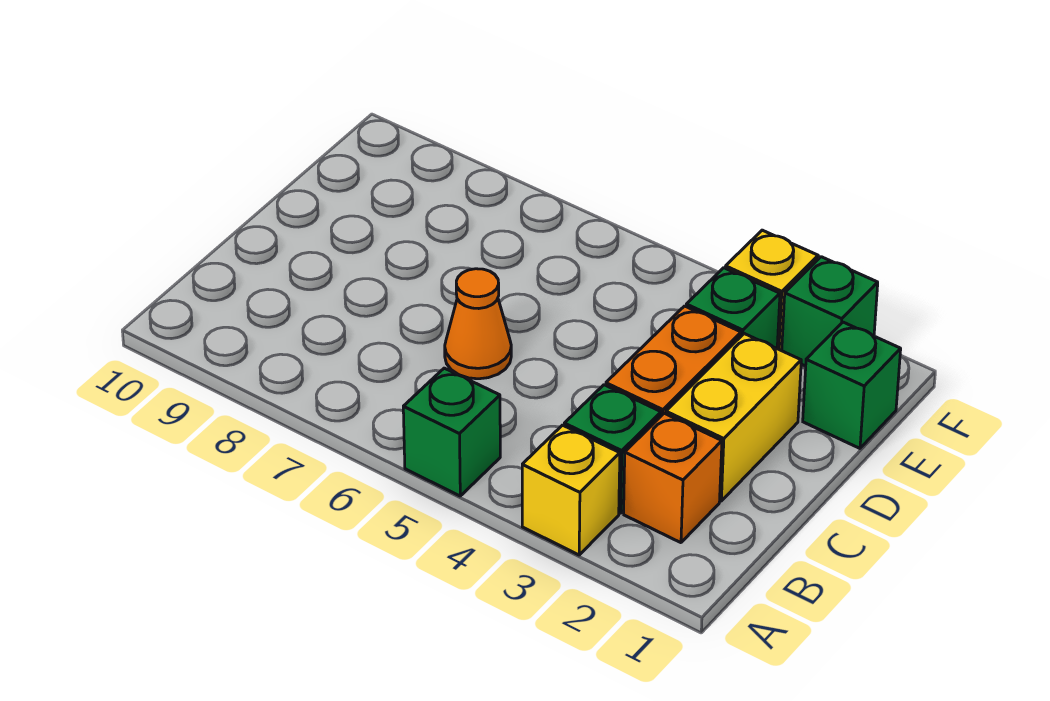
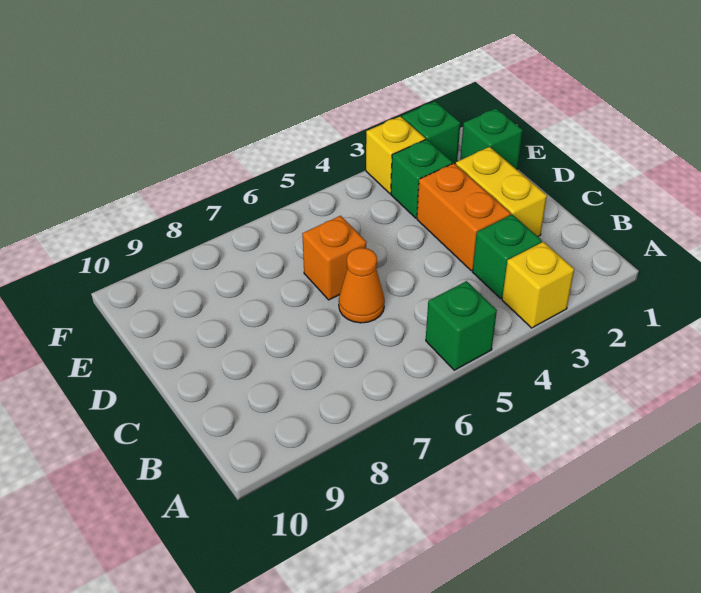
orange 1x1 brick [624,413,722,543] -> orange 1x1 brick moved to [302,216,367,300]

